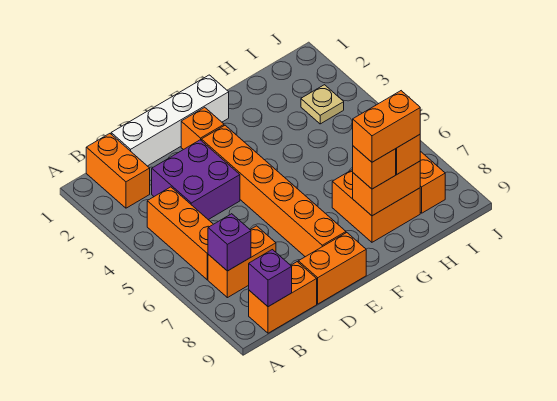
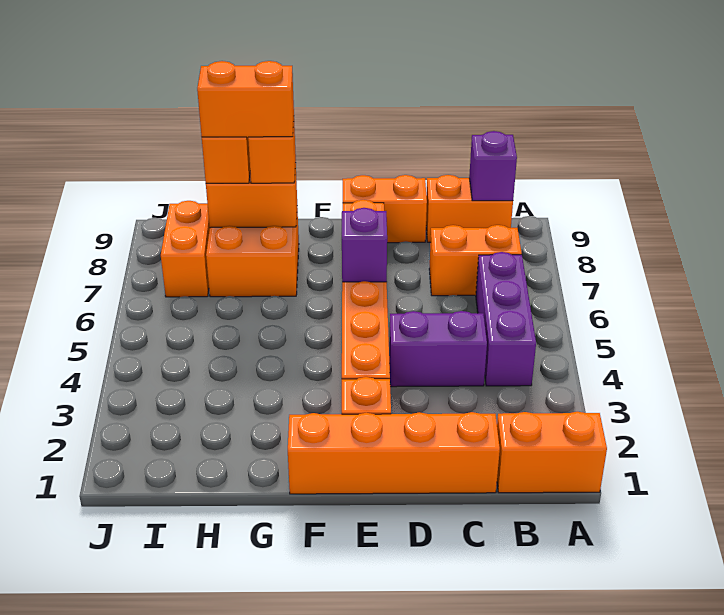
orange 1x2 brick [86,134,150,208] -> orange 1x2 brick turned to [497,412,607,493]
orange 1x3 brick [147,187,213,280] -> purple 1x3 brick [476,252,536,386]
purple 1x1 brick [208,214,251,271] -> purple 1x1 brick moved to [342,208,387,282]
white 1x4 brick [111,75,229,166] -> orange 1x4 brick [288,412,500,494]
purple 2x2 brick [152,140,240,220] -> purple 1x2 brick [389,311,487,387]
tan 1x1 plate [301,85,344,124] -> none

